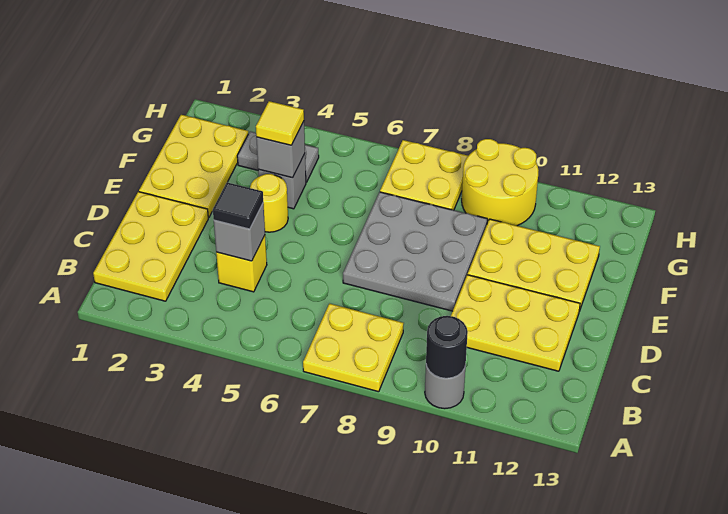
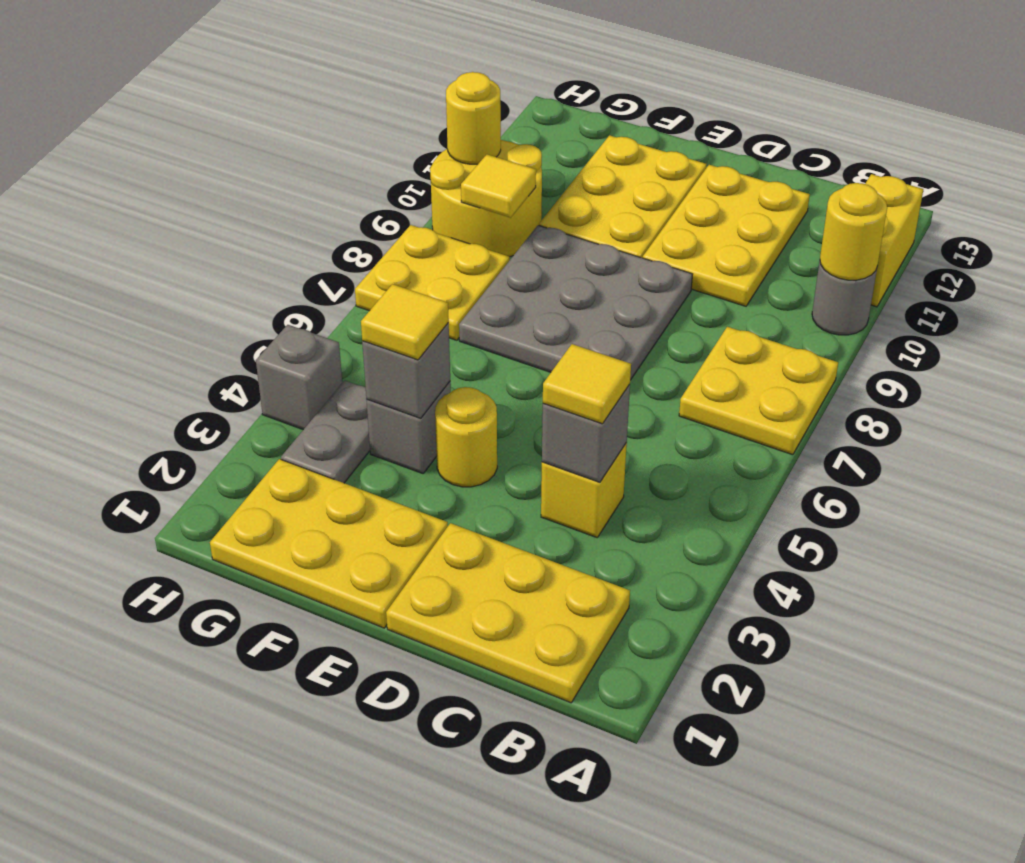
black 1x1 round brick [426,316,468,378] -> yellow 1x1 round brick [820,183,887,280]
none -> yellow 1x2 brick [865,174,923,307]
black 1x1 tile [213,182,263,229] -> yellow 1x1 tile [543,344,631,424]
none -> yellow 1x1 tile [461,154,536,218]
none -> grey 1x1 brick [256,325,342,430]
none -> yellow 1x1 round brick [446,72,501,164]

